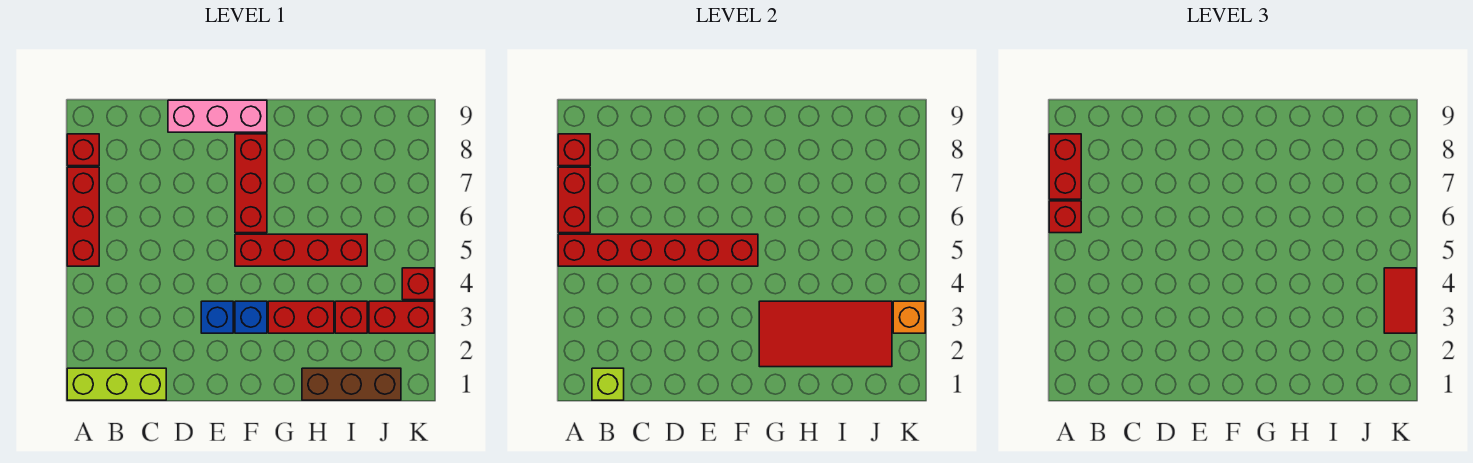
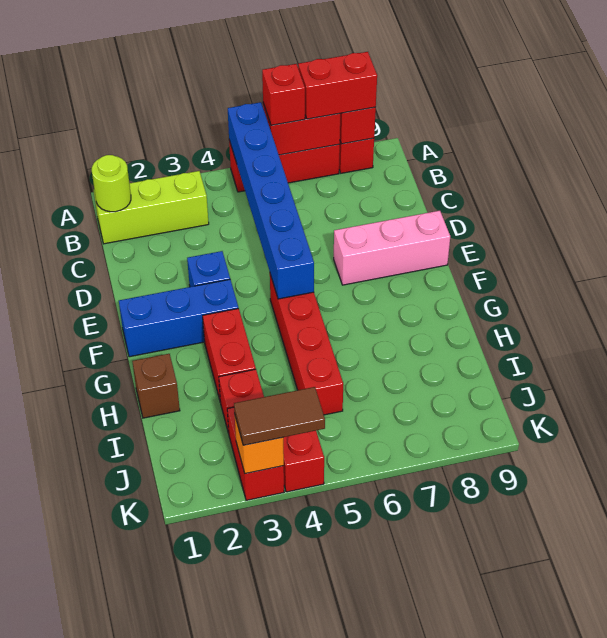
lime 1x3 brick [67,368,166,400] -> lime 1x3 brick turned to [94,171,209,244]
red 1x6 brick [558,234,758,266] -> blue 1x6 brick [228,102,314,299]
lime 1x1 brick [592,368,624,400] -> lime 1x1 round brick [92,155,131,212]
pink 1x3 brick [168,100,267,132] -> pink 1x3 brick turned to [334,211,450,285]
blue 1x1 brick [235,301,267,333] -> blue 1x3 brick [119,279,238,357]
red 1x3 brick [235,134,267,233] -> none
red 2x4 tile [759,301,892,367] -> none
brown 1x3 brick [302,368,401,400] -> brown 1x1 brick [132,354,180,418]
red 1x2 tile [1384,268,1416,333] -> brown 1x2 tile [234,387,325,445]

